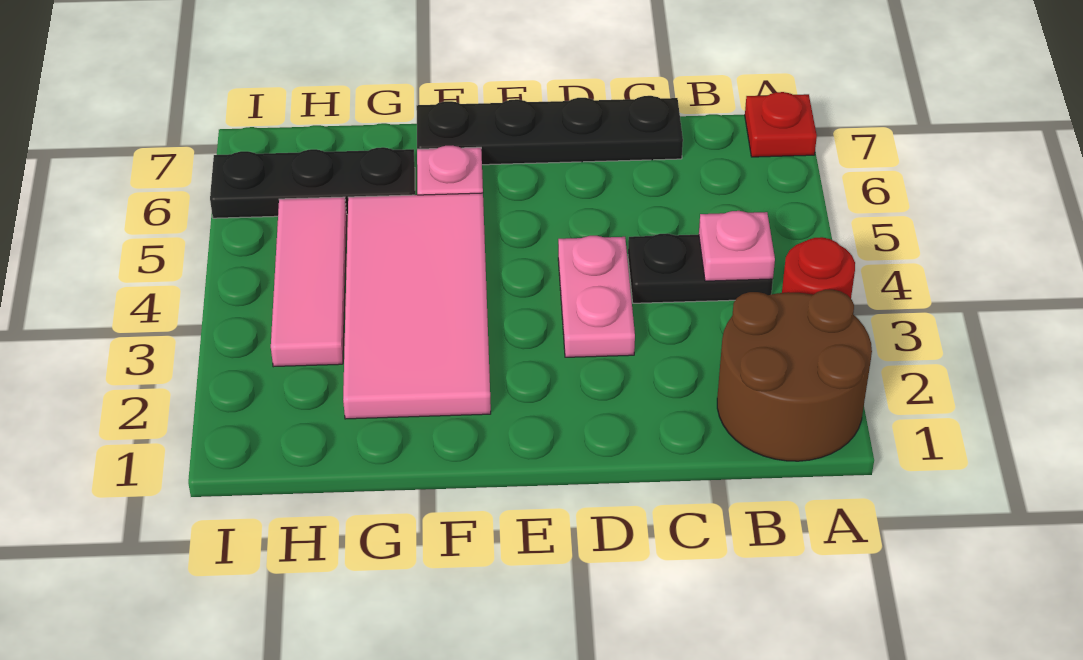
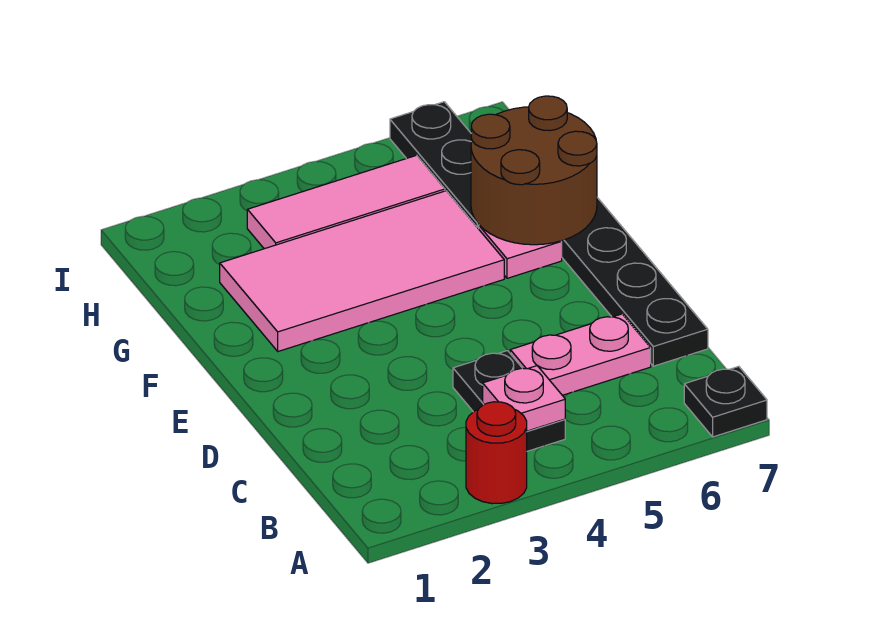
brown 2x2 round brick [717,290,872,461] -> brown 2x2 round brick moved to [471,96,597,245]
red 1x1 plate [745,92,817,157] -> black 1x1 plate [684,366,767,437]
pink 1x2 plate [558,236,635,357] -> pink 1x2 plate moved to [510,314,651,395]

